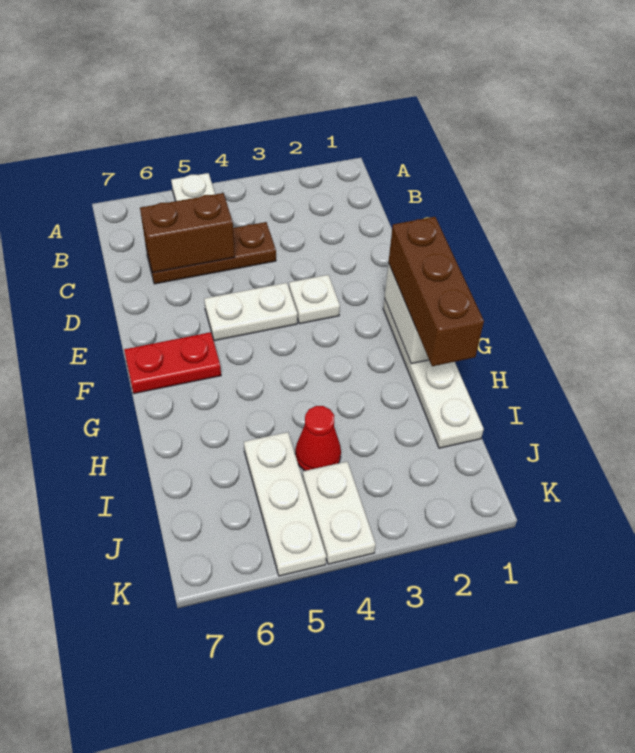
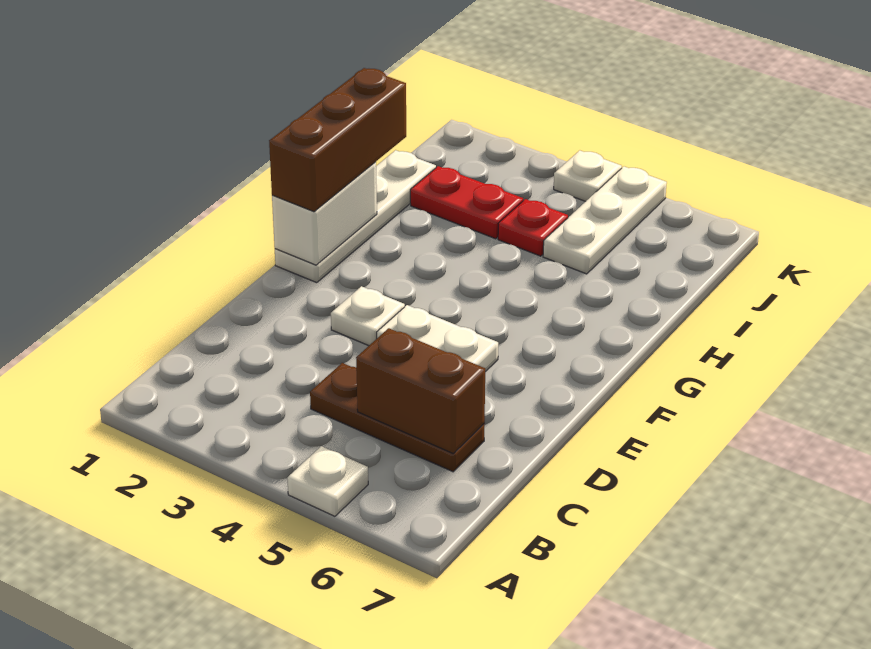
red 1x2 plate [124,332,221,394] -> red 1x2 plate moved to [410,166,523,239]
red 1x1 cone [295,406,341,471] -> red 1x1 plate [498,199,568,256]
white 1x2 plate [303,462,376,564] -> white 1x1 plate [554,150,622,201]

